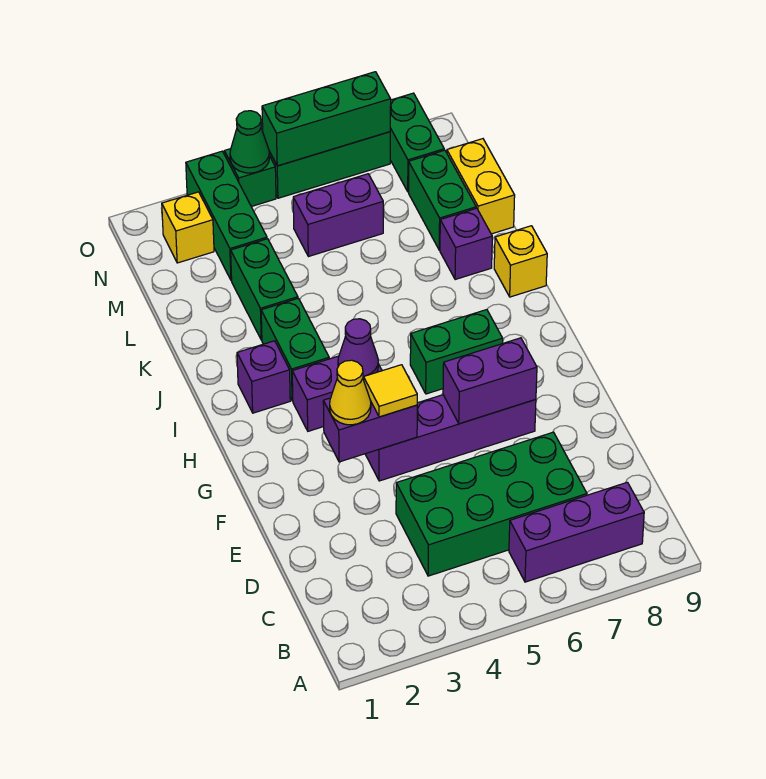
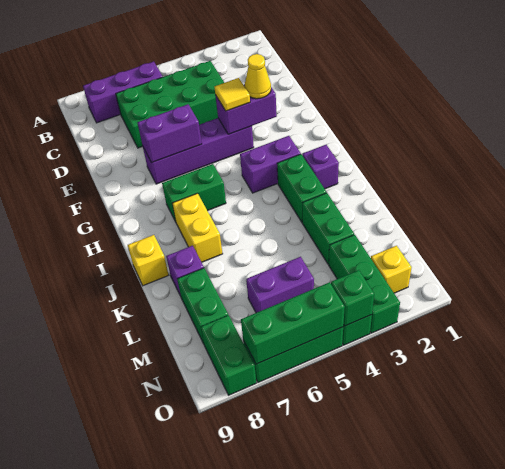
purple 1x1 cone [338,319,378,380] -> none
yellow 1x2 brick [447,139,515,234] -> yellow 1x2 brick moved to [172,193,223,262]
green 1x1 cone [230,111,270,173] -> green 1x1 brick [331,270,374,326]

